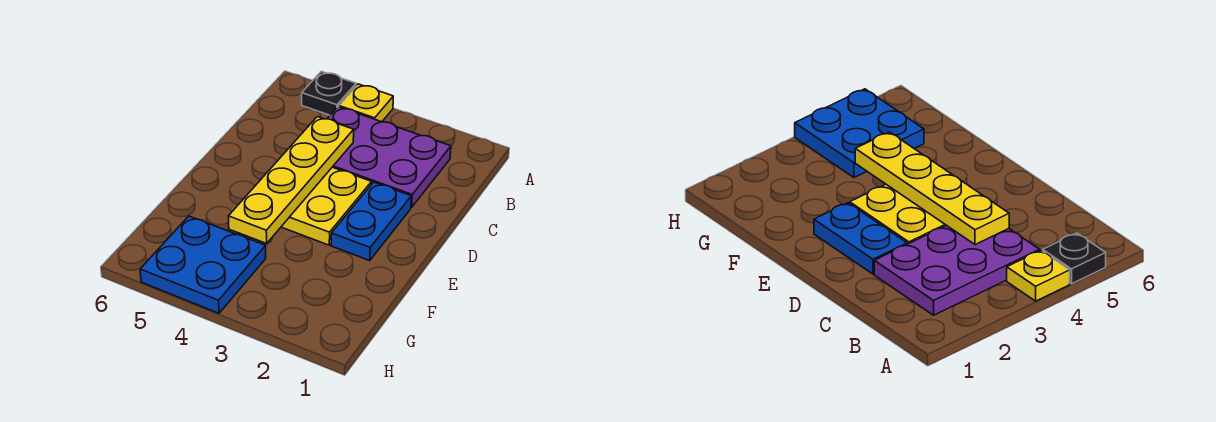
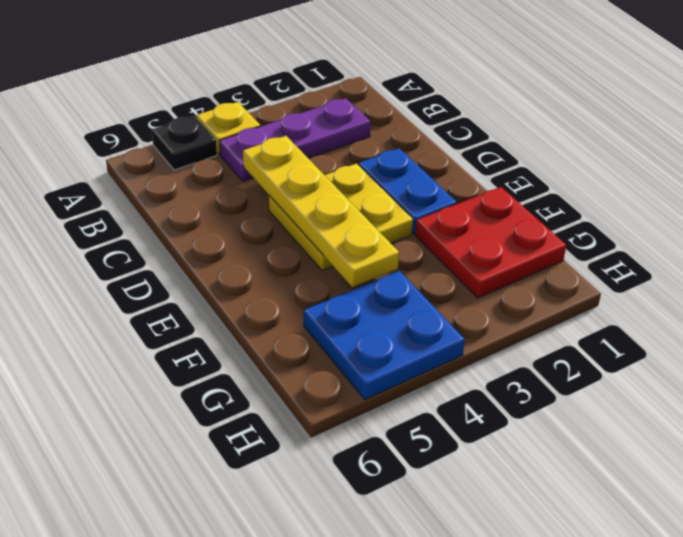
purple 2x3 plate [327,107,451,207] -> purple 1x3 plate [219,98,371,181]
none -> red 2x2 plate [415,187,566,298]

